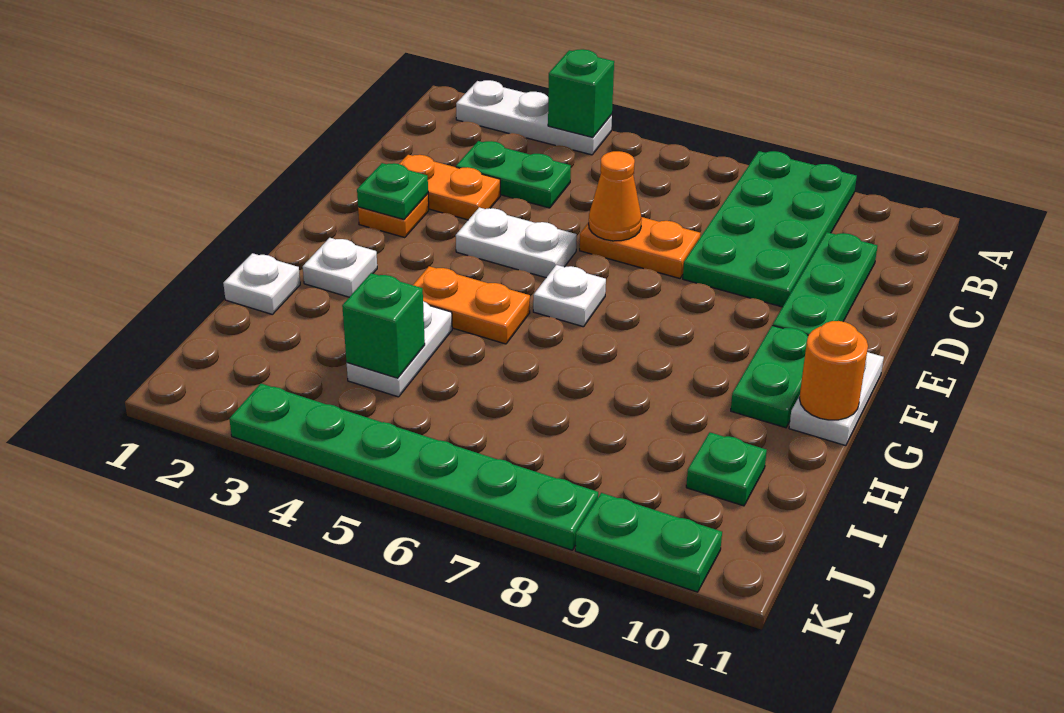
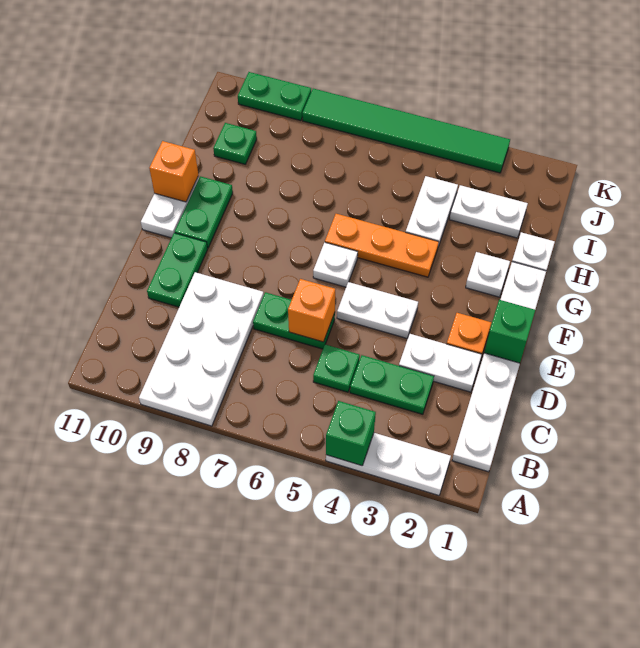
green 2x4 plate [683,151,857,307] -> white 2x4 plate [139,272,264,426]
none -> white 1x6 plate [452,262,546,472]
green 1x3 plate [773,232,878,335] -> green 1x2 plate [147,233,208,307]
orange 1x2 plate [399,155,500,220] -> white 1x2 plate [399,334,482,392]
orange 1x2 plate [580,217,701,278] -> green 1x2 plate [253,292,335,349]
orange 1x1 cone [589,151,642,241] -> orange 1x1 brick [288,279,335,342]
green 1x1 plate [357,163,428,220] -> green 1x1 plate moved to [313,345,360,392]
orange 1x2 plate [413,266,530,344] -> orange 1x3 plate [325,214,439,277]
orange 1x1 round brick [799,321,868,420] -> orange 1x1 brick [149,141,198,202]
none -> white 1x2 plate [450,185,528,238]
green 1x1 brick [342,273,425,378] -> green 1x1 brick moved to [484,300,535,363]
green 1x6 plate [229,383,598,550] -> green 1x6 tile [302,89,510,173]

